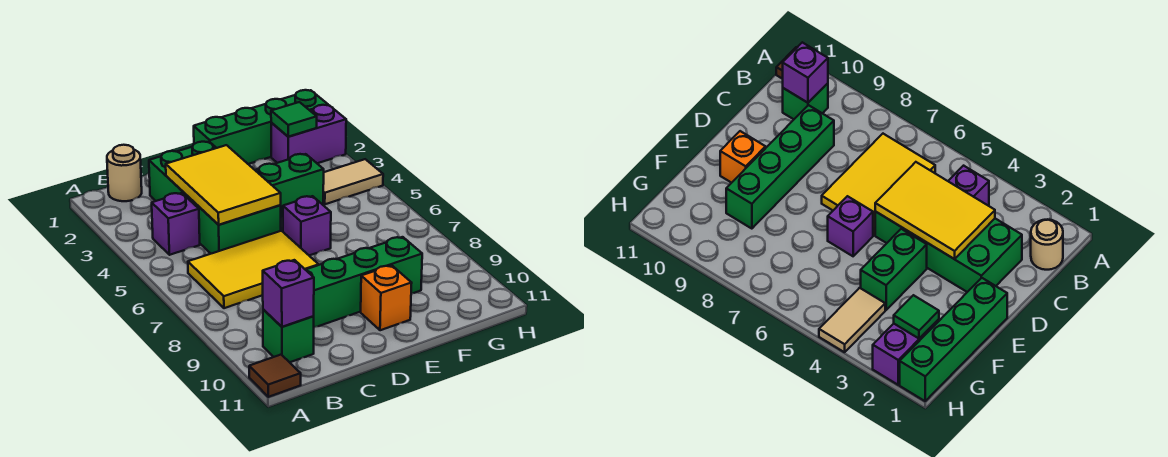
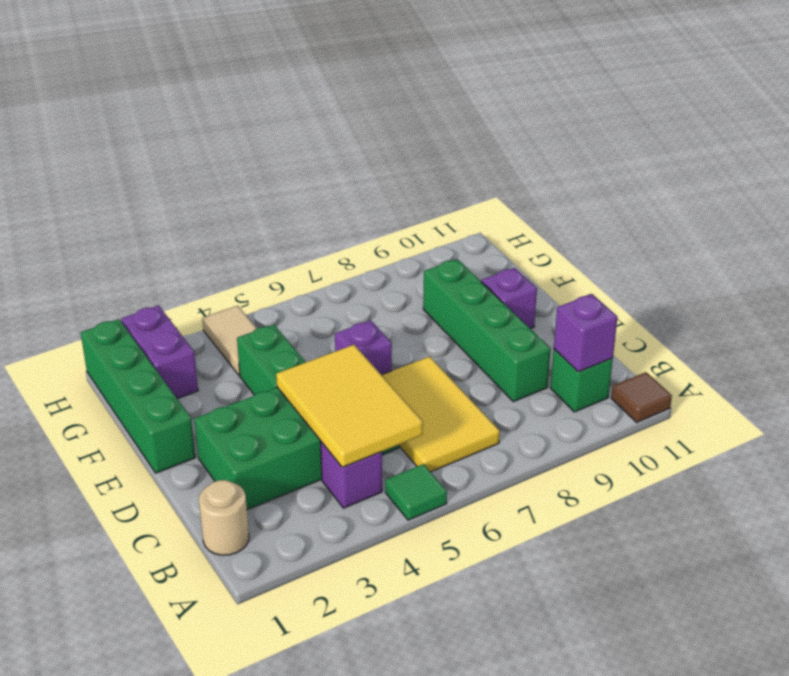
yellow 2x3 tile [166,145,281,225] -> yellow 2x3 tile turned to [276,345,423,467]
orange 1x1 brick [361,265,412,330] -> purple 1x1 brick [481,268,537,329]
green 1x1 tile [271,102,317,137] -> green 1x1 tile moved to [385,464,447,520]

